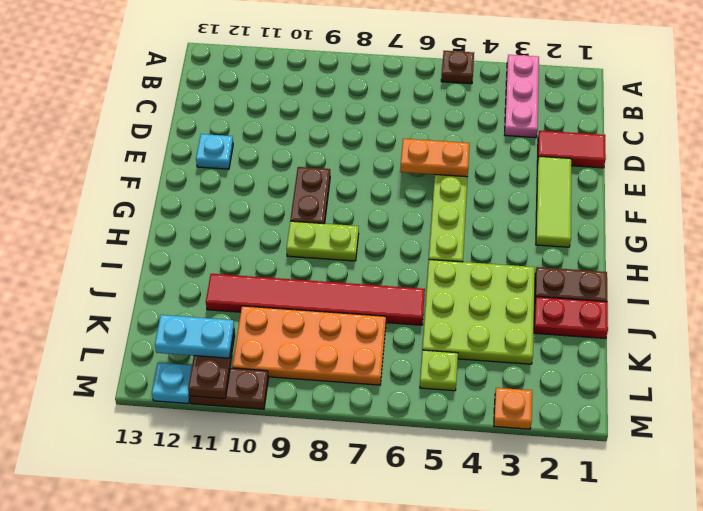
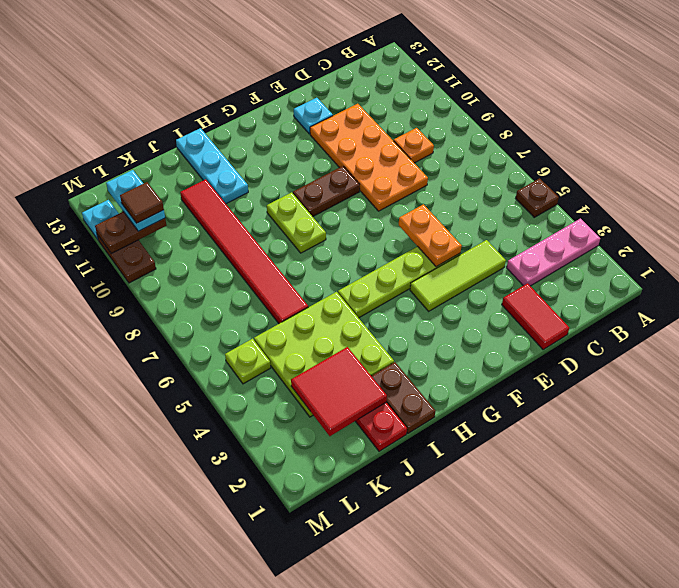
lime 1x3 tile [536,156,571,247] -> lime 1x3 tile moved to [410,240,506,311]
none -> cyan 1x3 plate [176,128,248,204]
none -> red 2x2 tile [291,347,387,436]
orange 2x4 plate [232,306,386,385] -> orange 2x4 plate moved to [310,104,428,211]
none -> brown 1x1 tile [120,182,164,223]
orange 1x1 plate [494,388,532,429] -> orange 1x1 plate moved to [394,128,434,163]

